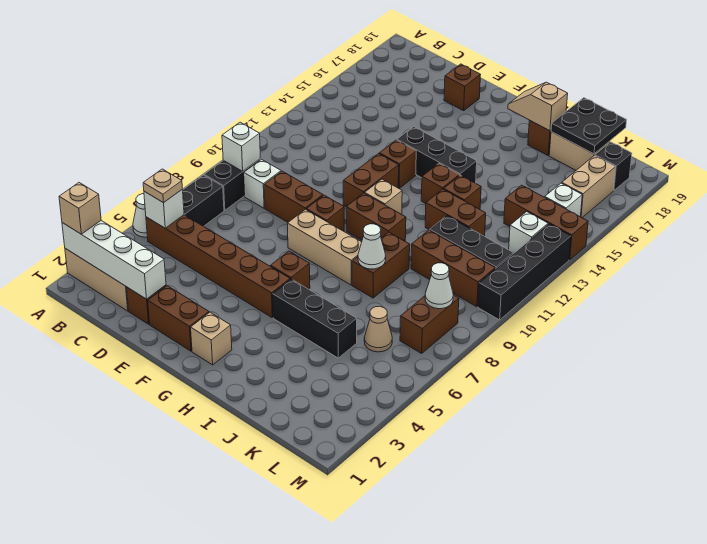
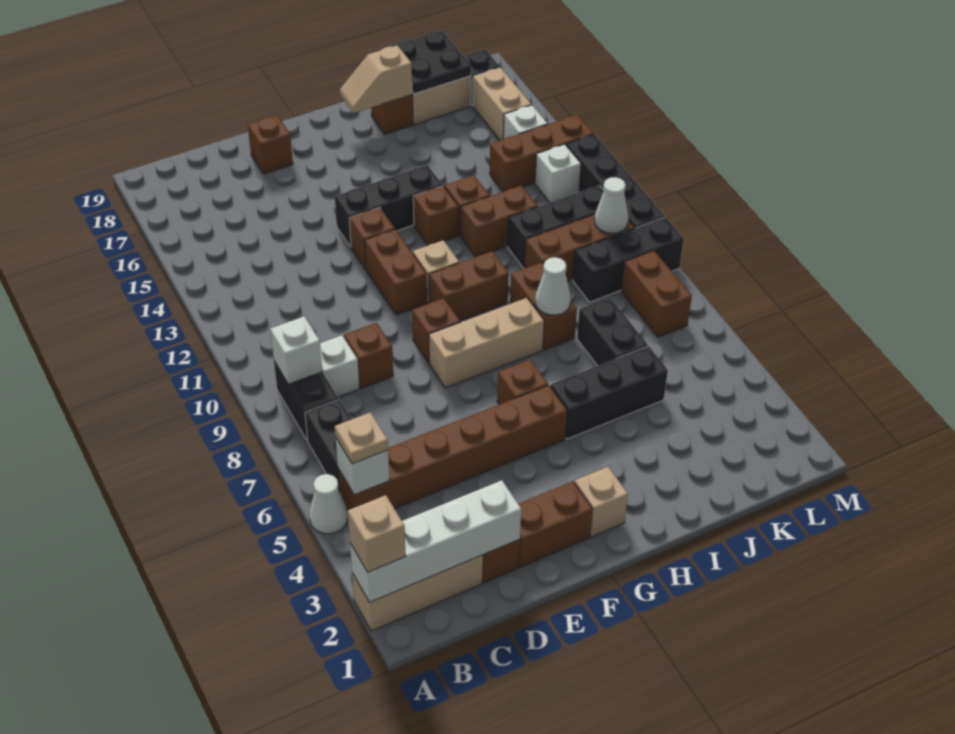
brown 1x2 brick [264,171,323,222] -> brown 1x1 brick [344,323,393,388]
none -> black 1x2 brick [577,297,648,366]
tan 1x1 cone [364,306,392,352] -> none
none -> black 1x3 brick [573,217,684,302]
white 1x1 cone [425,263,453,309] -> white 1x1 cone moved to [594,177,629,233]

